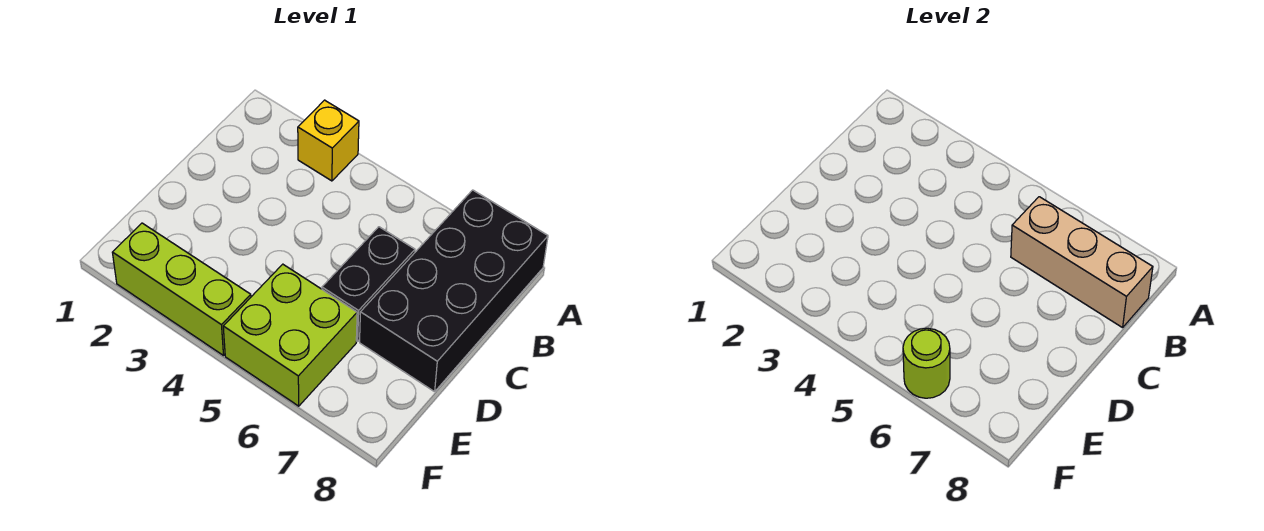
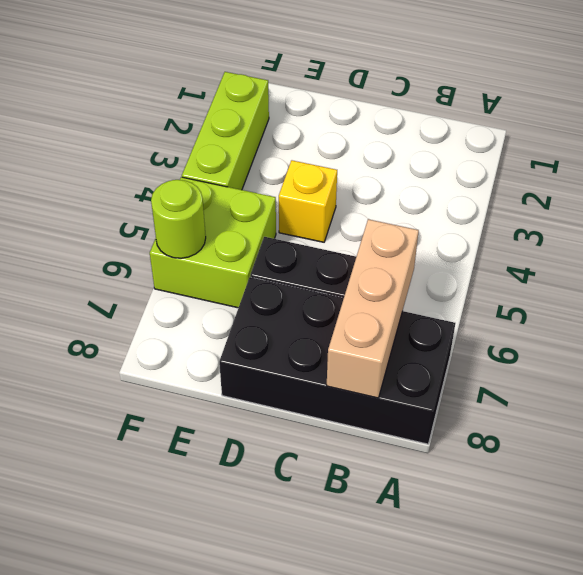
yellow 1x1 brick [298,100,359,181] -> yellow 1x1 brick moved to [279,160,337,242]

